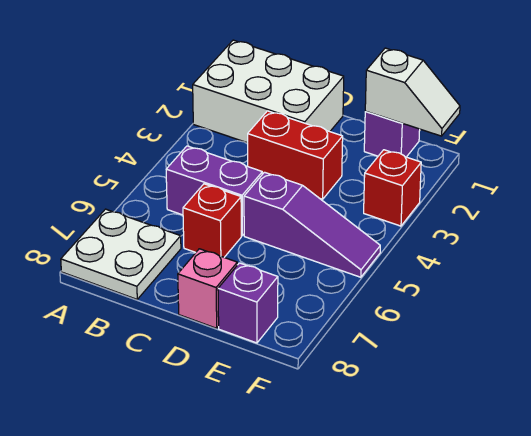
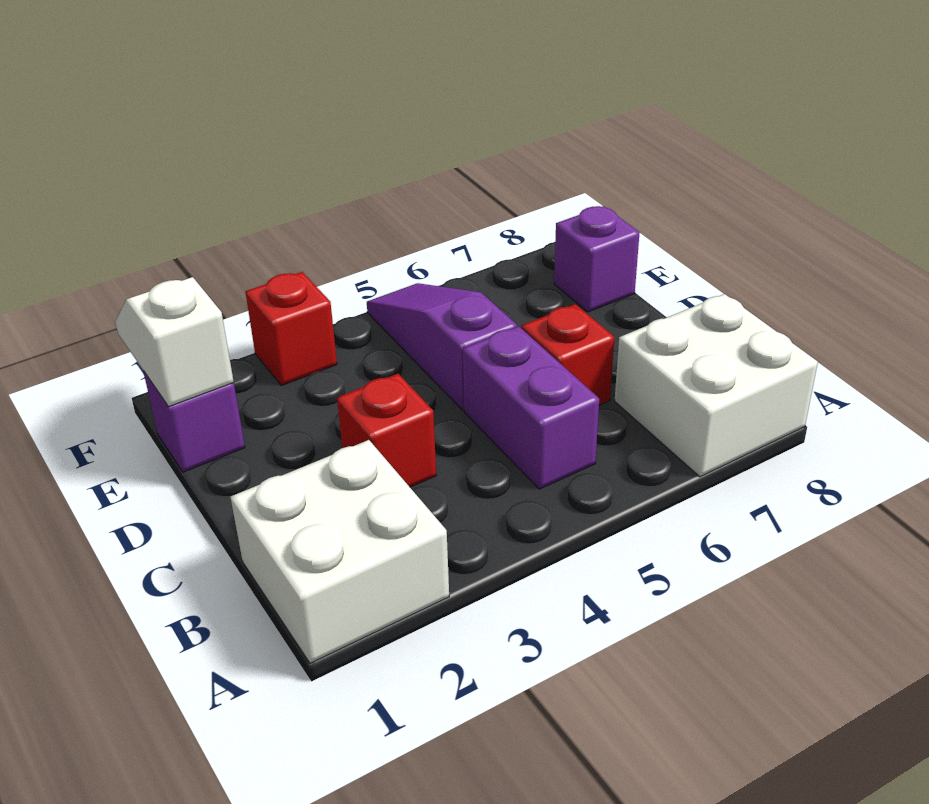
white 2x3 brick [193,40,344,143] -> white 2x2 brick [230,440,449,663]
white 2x2 plate [61,209,181,299] -> white 2x2 brick [615,294,818,477]
red 1x2 brick [248,111,343,199] -> red 1x1 brick [337,374,436,487]
pink 1x1 brick [178,249,237,328] -> none

